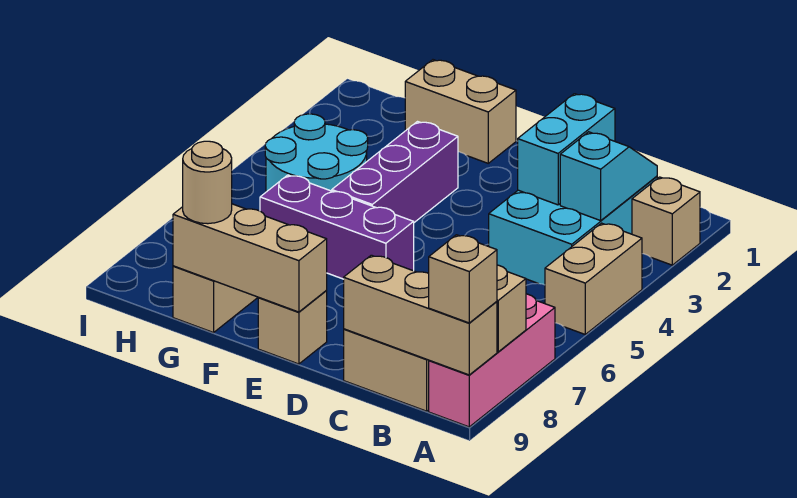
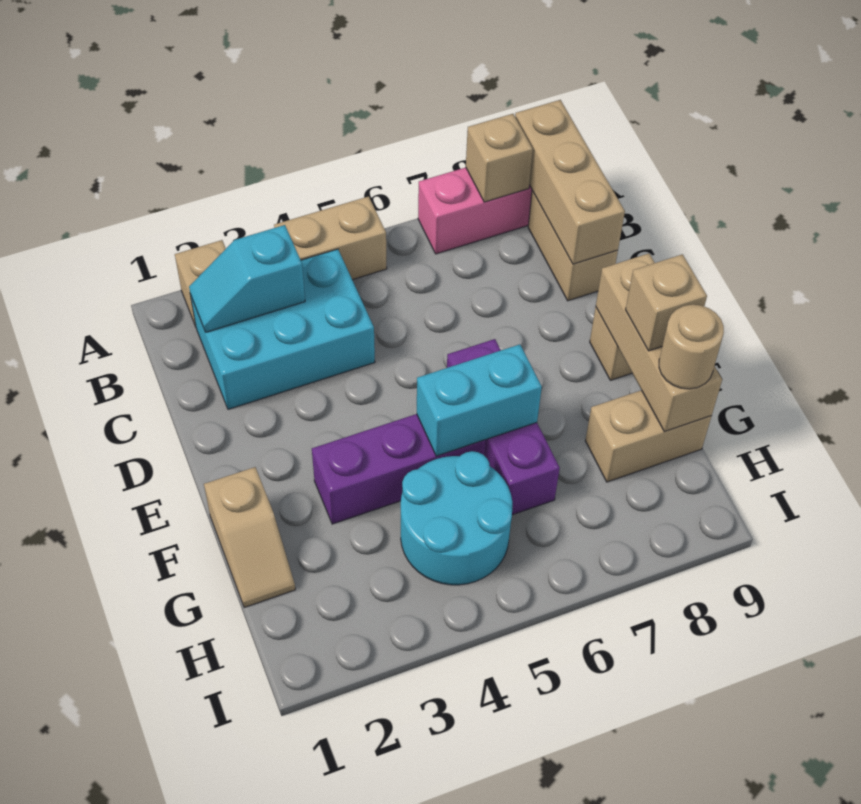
tan 1x1 brick [429,235,497,323] -> tan 1x1 brick moved to [626,254,707,351]
cyan 1x2 brick [518,94,615,205] -> cyan 1x2 brick moved to [417,344,542,456]
tan 1x2 brick [405,60,516,163] -> tan 1x2 slope [204,467,295,608]

